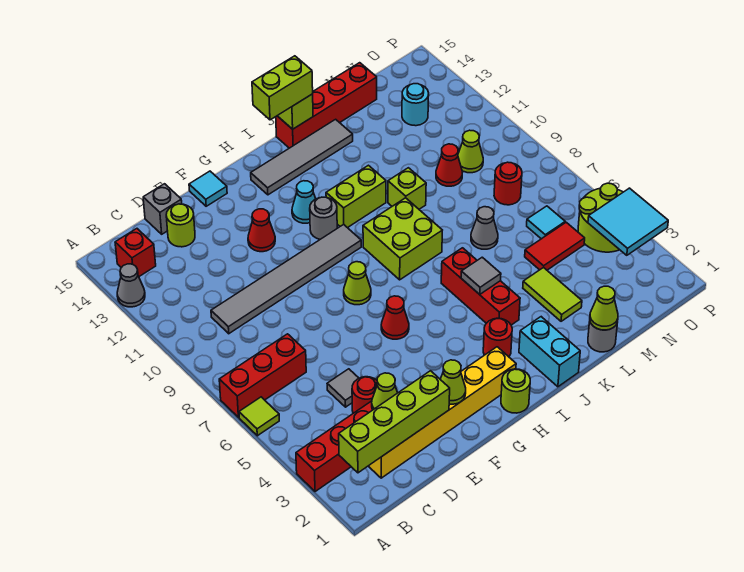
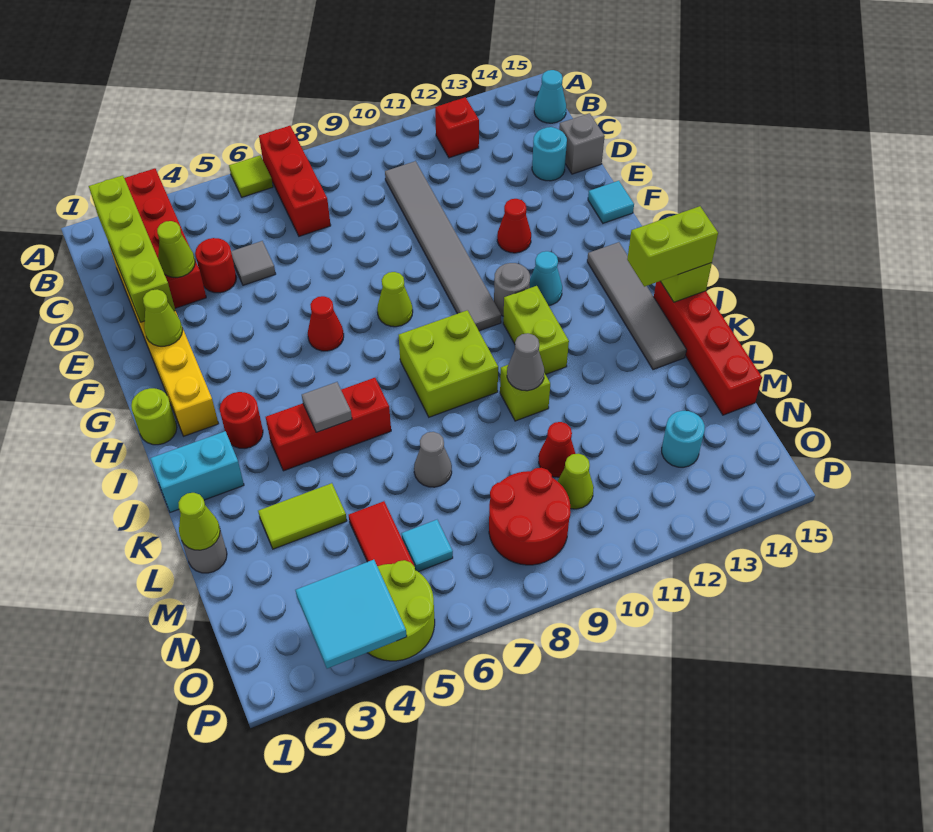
grey 1x1 cone [117,264,145,307] -> grey 1x1 cone moved to [507,333,544,391]
red 1x1 brick [115,229,156,276] -> red 1x1 brick moved to [435,97,479,158]
none -> cyan 1x1 cone [534,70,566,123]
lime 1x1 round brick [166,204,195,247] -> cyan 1x1 round brick [532,127,567,181]
lime 1x2 brick [252,56,313,120] -> lime 1x2 brick turned to [627,206,718,287]
red 1x1 round brick [494,162,522,205] -> red 2x2 round brick [489,468,571,565]

